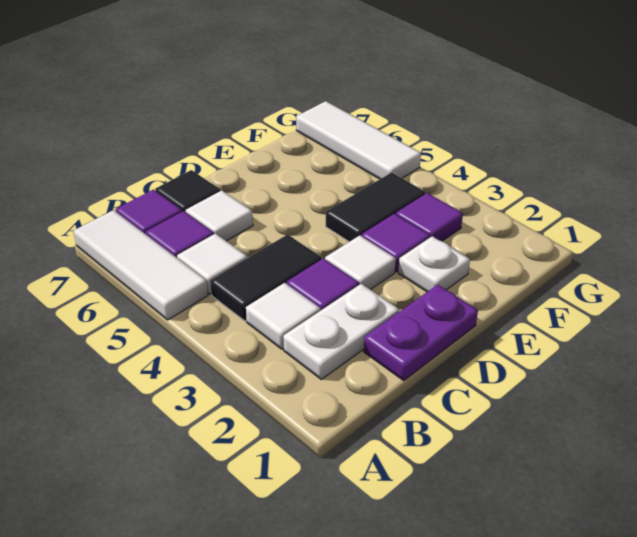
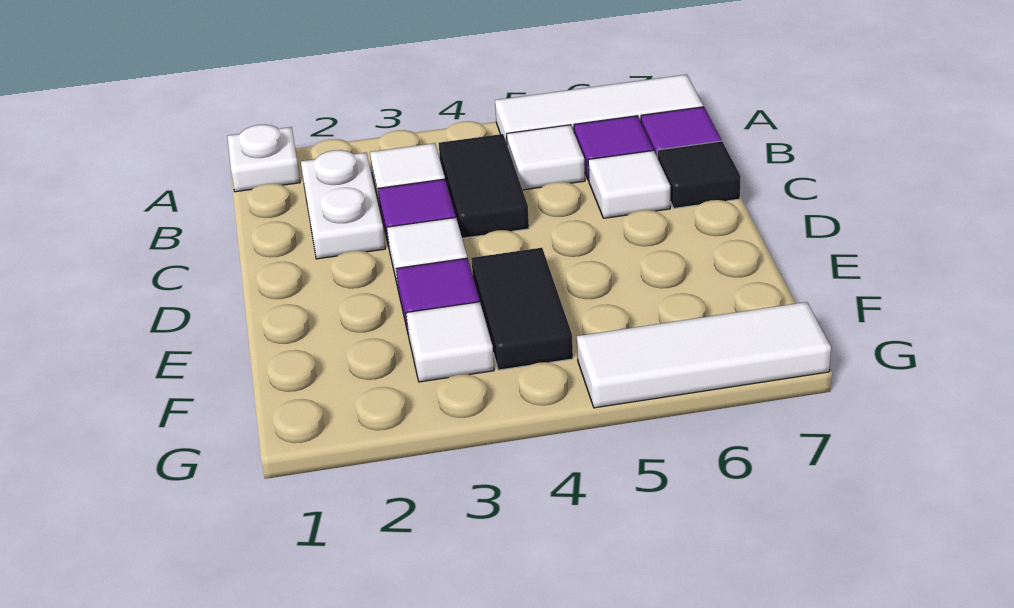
purple 1x2 plate [364,285,478,380] -> none
white 1x1 plate [398,236,470,292] -> white 1x1 plate moved to [227,124,300,192]
purple 1x1 tile [396,193,463,241] -> white 1x1 tile [406,302,494,382]

